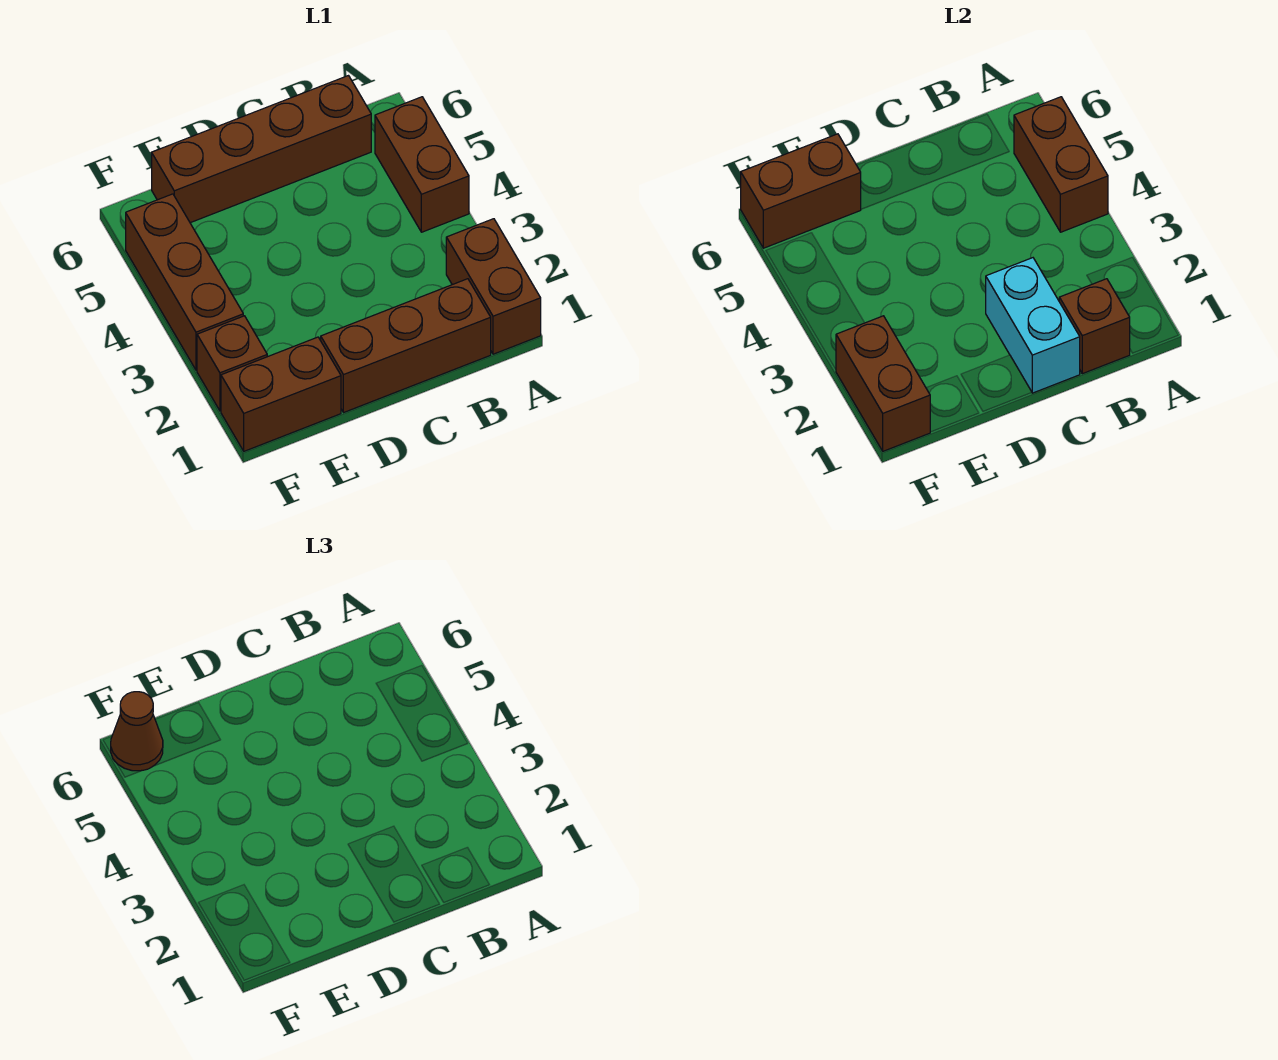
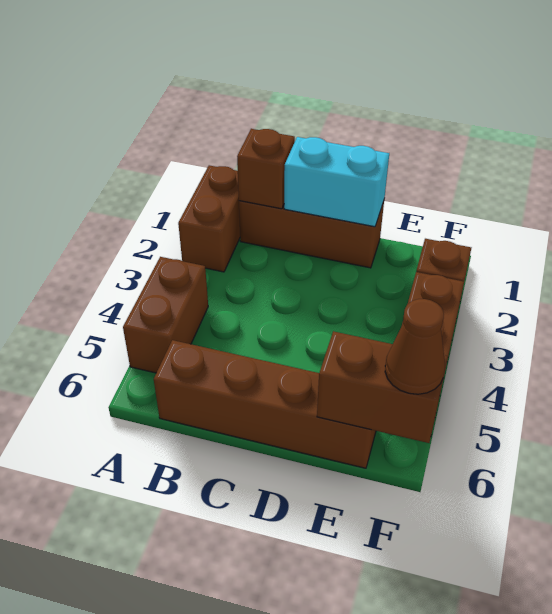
brown 1x2 brick [1014,97,1108,232] -> none
cyan 1x2 brick [986,258,1080,393] -> cyan 1x2 brick turned to [284,137,389,227]
brown 1x2 brick [221,337,341,451] -> none
brown 1x2 brick [836,316,930,451] -> none

